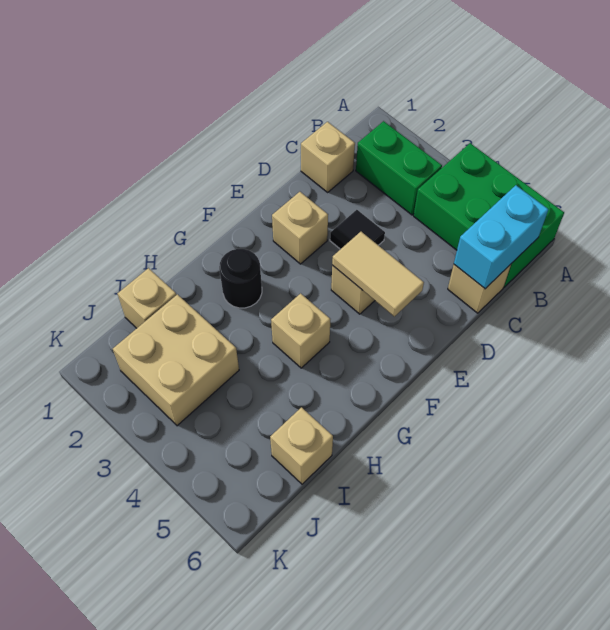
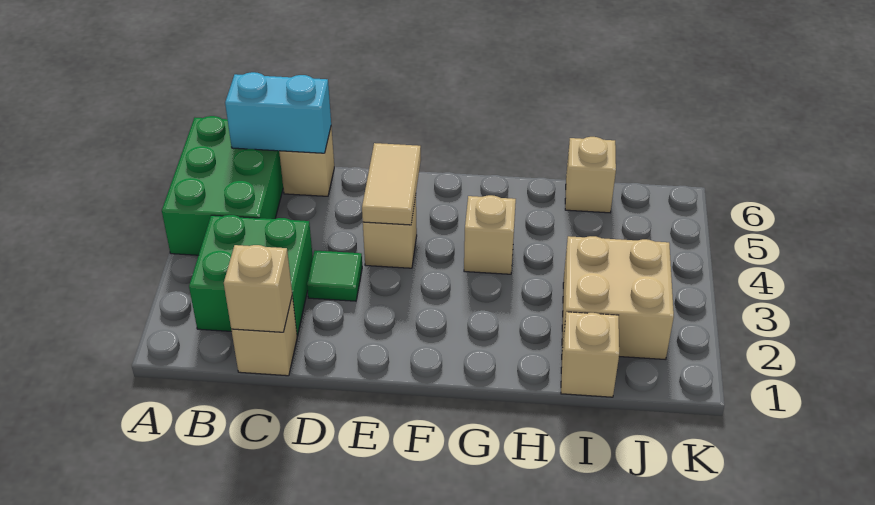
green 1x2 brick [356,121,442,215] -> green 2x2 brick [189,215,313,335]
black 1x1 tile [330,210,385,249] -> green 1x1 tile [307,251,362,301]
tan 1x1 brick [272,192,328,264] -> tan 1x1 brick moved to [224,245,292,332]
black 1x1 round brick [219,249,262,308] -> none

